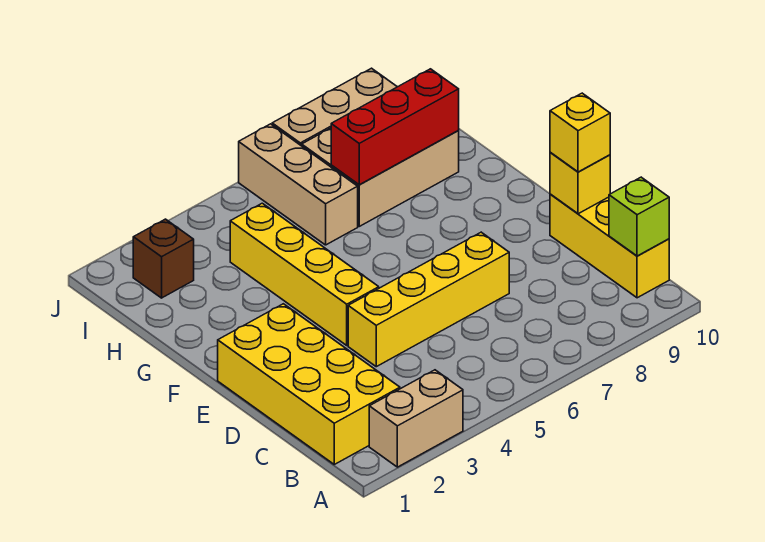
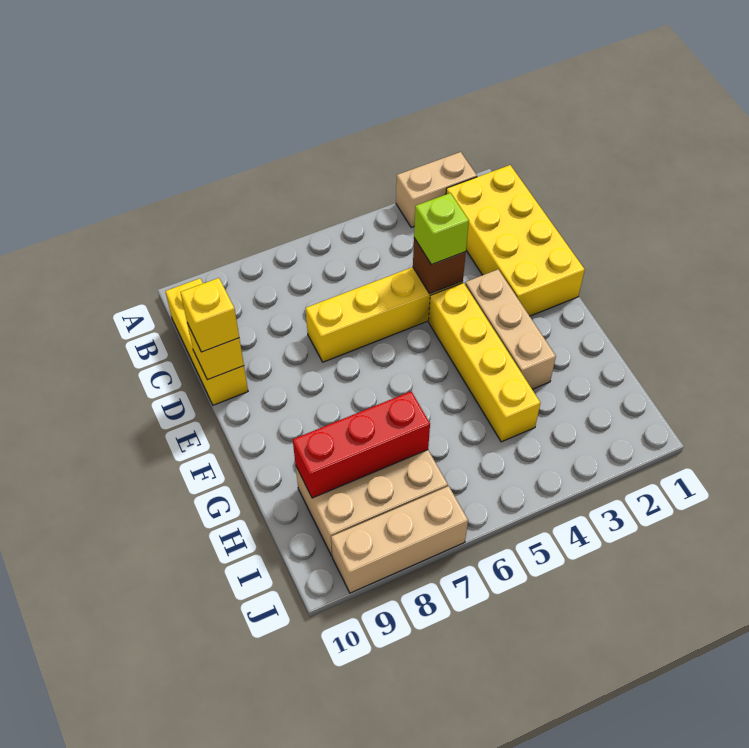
lime 1x1 brick [609,177,669,256] -> lime 1x1 brick moved to [414,193,469,265]
tan 1x3 brick [239,124,358,245] -> tan 1x3 brick moved to [465,270,556,389]
brown 1x1 brick [133,219,194,298] -> brown 1x1 brick moved to [413,238,466,294]

